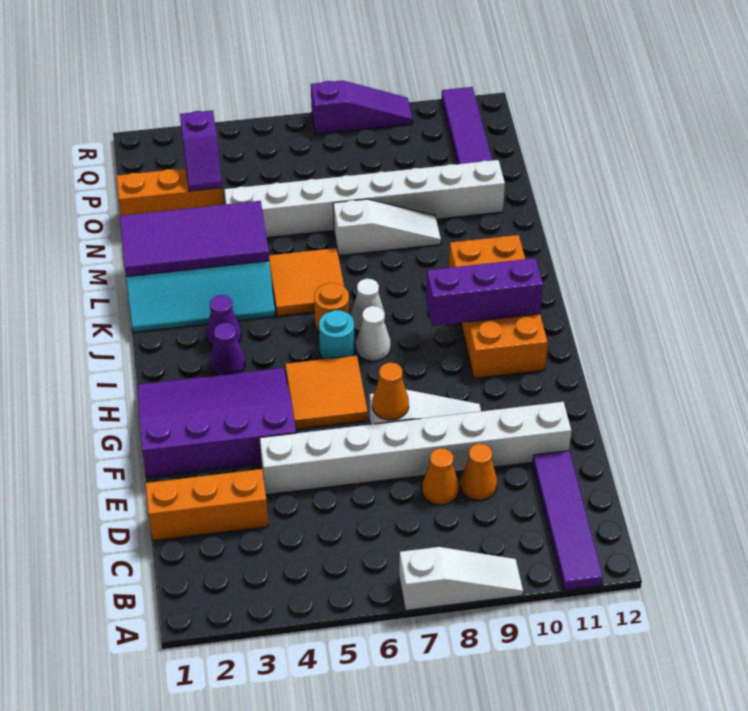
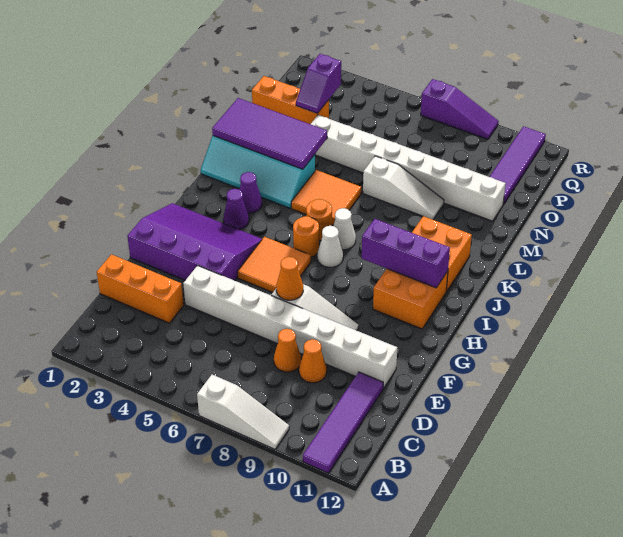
cyan 1x1 round brick [319,310,354,359] -> orange 1x1 round brick [293,216,319,257]

